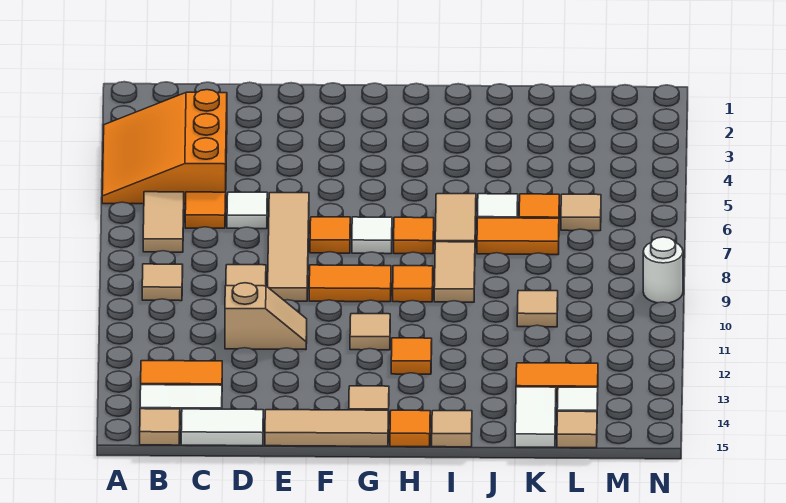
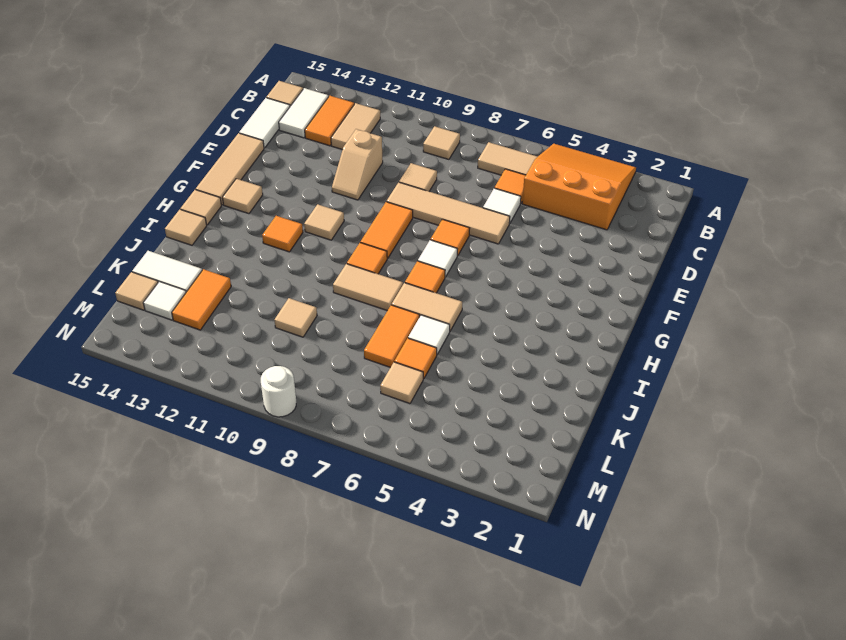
none -> tan 1x2 tile [331,103,380,150]
orange 1x1 tile [390,410,430,447] -> tan 1x1 tile [180,190,222,225]

